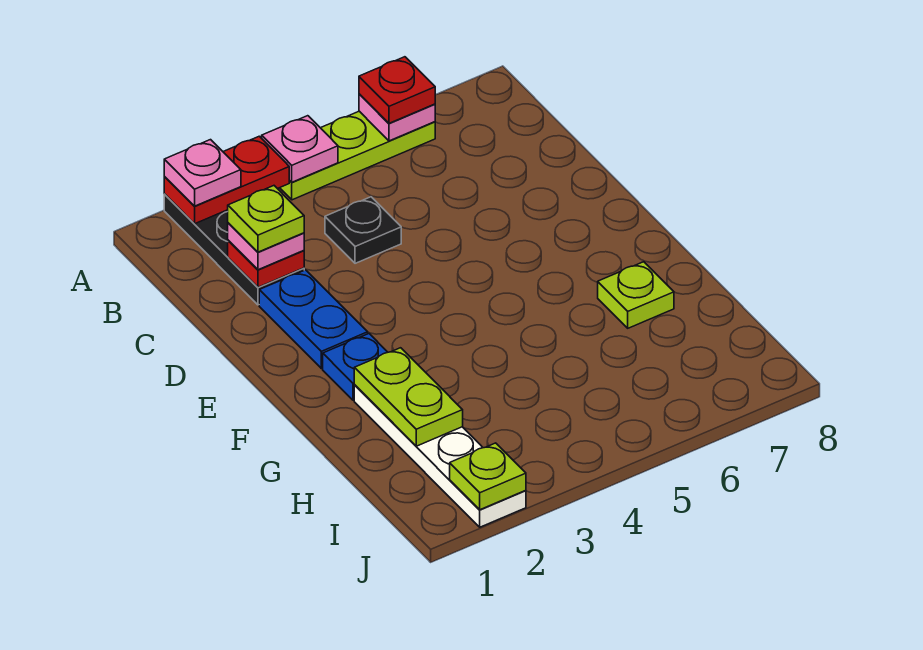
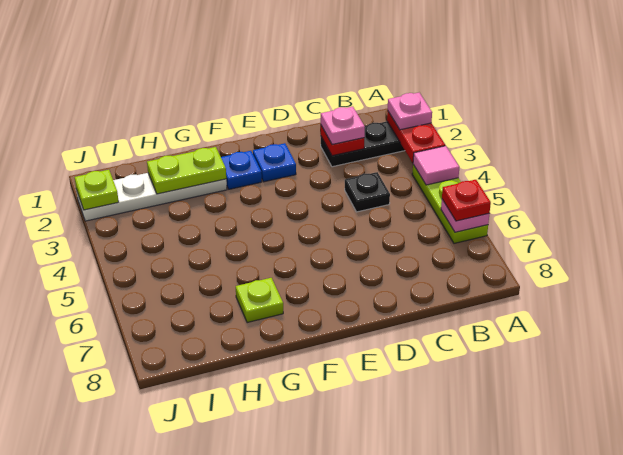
pink 1x1 plate [262,116,338,182] -> pink 1x1 tile [413,146,459,185]
lime 1x1 plate [228,186,304,252] -> none
blue 1x2 plate [259,270,368,368] -> blue 1x1 plate [253,143,296,182]

